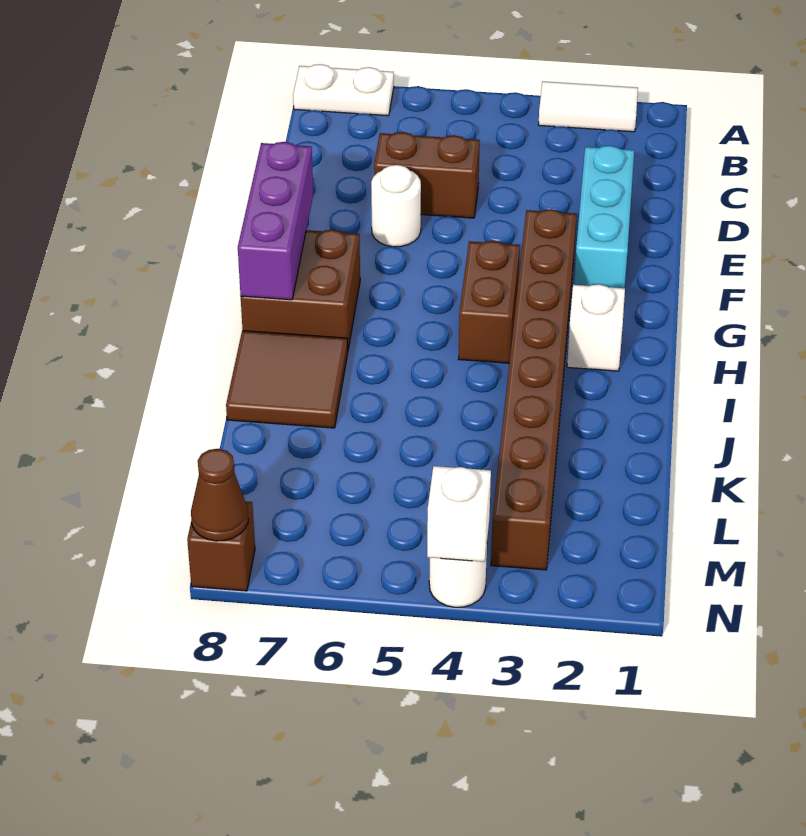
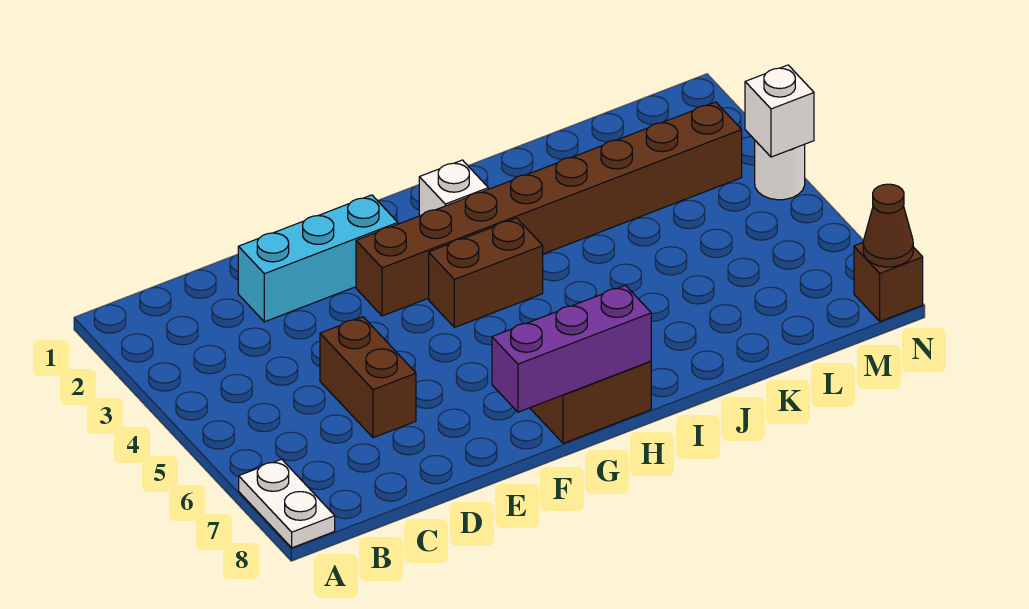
white 1x2 tile [539,81,638,132] -> none
white 1x1 round brick [371,165,421,247] -> none
brown 2x2 tile [226,331,348,428] -> none

